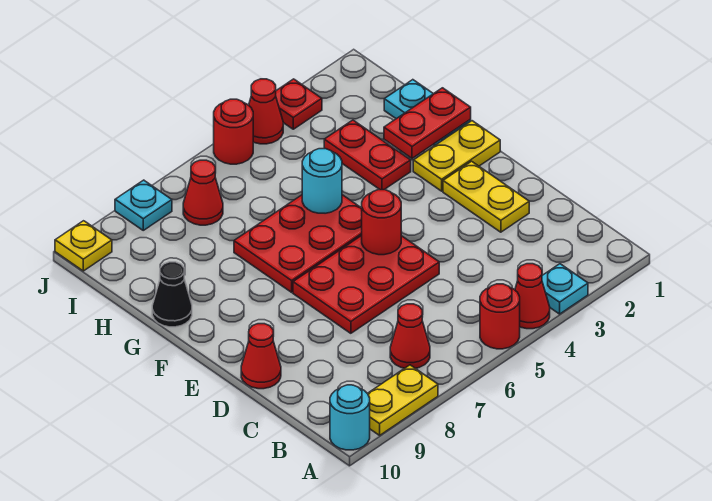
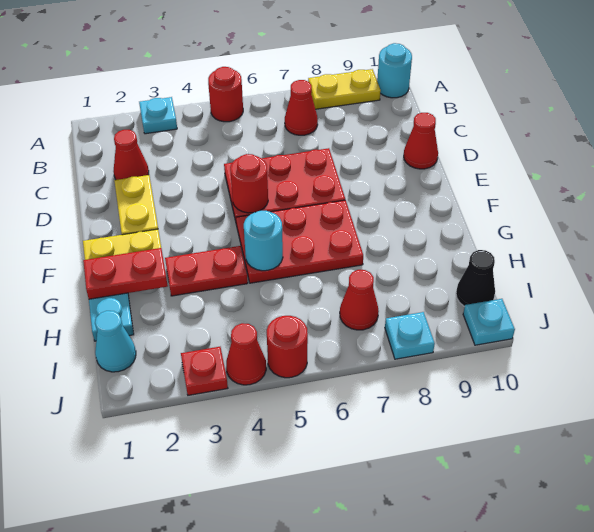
red 1x1 cone [515,264,550,329] -> red 1x1 cone moved to [113,130,149,180]
red 1x2 plate [324,120,411,190] -> red 1x2 plate turned to [165,246,248,296]
black 1x1 cone [152,262,192,327] -> black 1x1 cone moved to [456,250,495,307]
none -> cyan 1x1 cone [95,311,136,372]
yellow 1x1 plate [55,221,112,271] -> cyan 1x1 plate [463,299,515,345]

